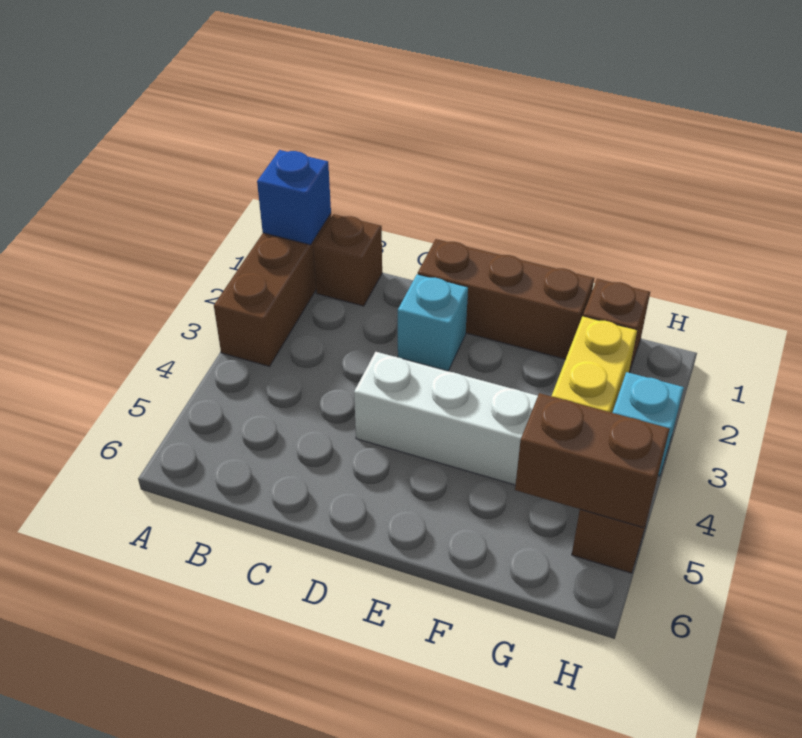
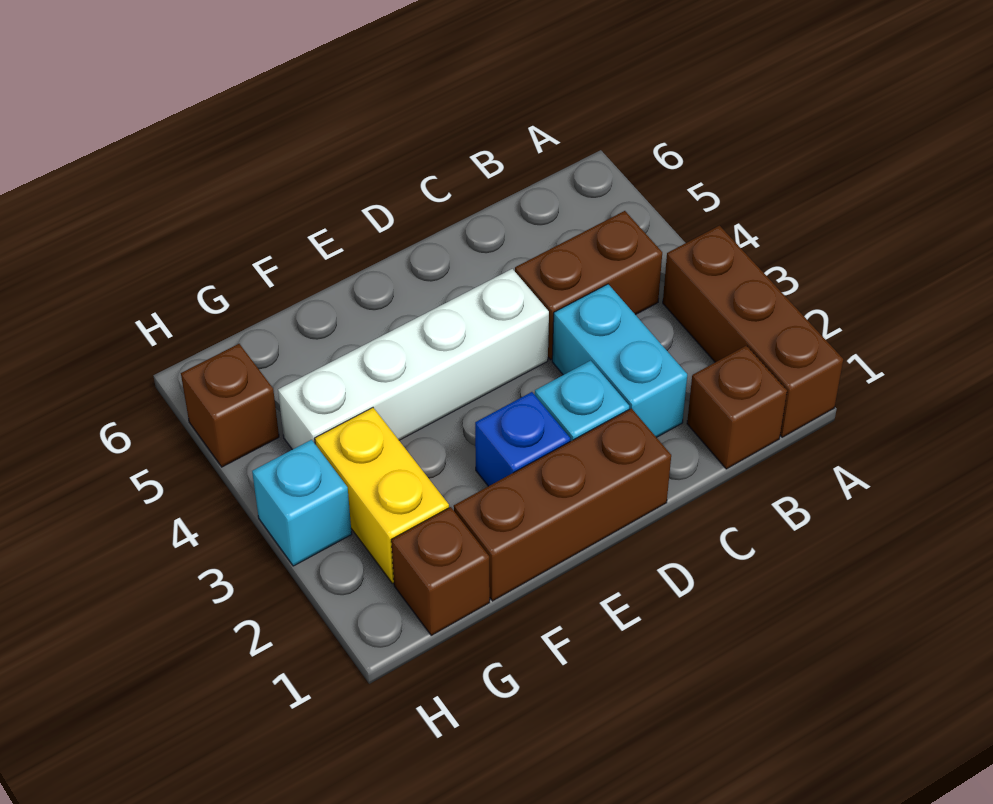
blue 1x1 brick [257,150,331,245] -> blue 1x1 brick moved to [475,392,570,486]
none -> cyan 1x2 brick [552,284,687,437]
brown 1x2 brick [515,393,669,527] -> brown 1x2 brick moved to [515,211,662,360]

